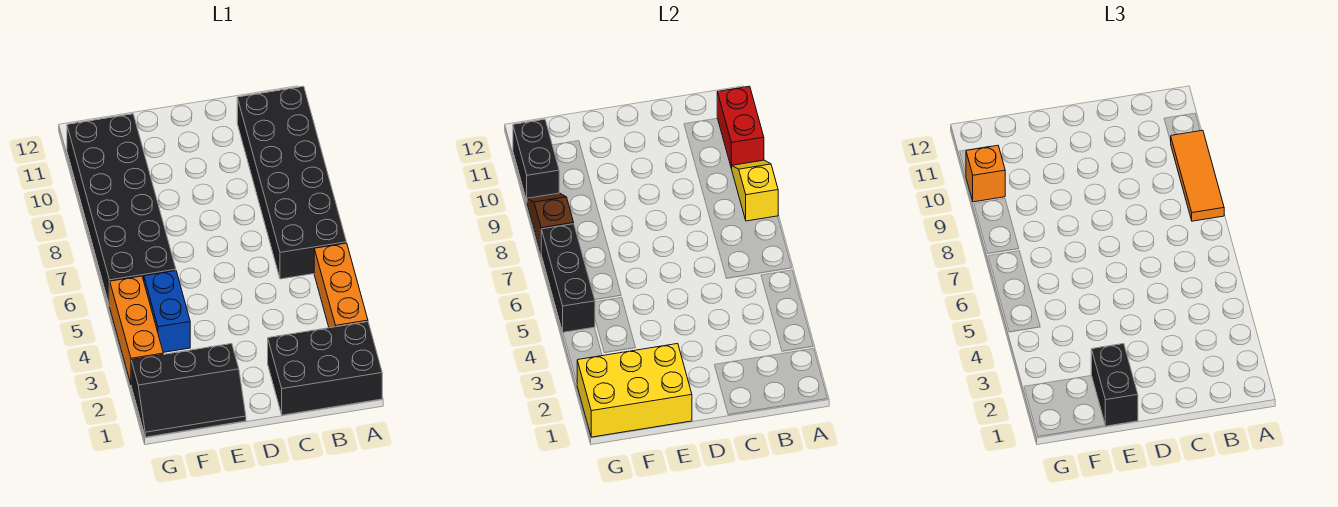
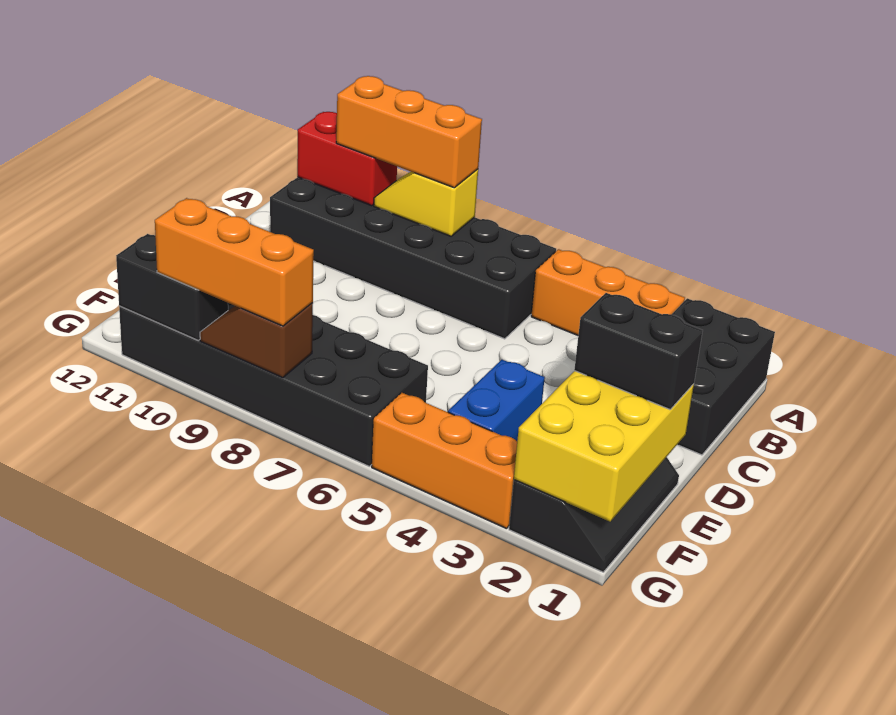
orange 1x3 tile [1171,130,1224,221] -> orange 1x3 brick [336,76,482,188]
blue 1x2 brick [144,271,190,352] -> blue 1x2 brick turned to [448,360,545,441]
black 1x3 brick [541,224,595,332] -> none
orange 1x1 brick [966,145,1005,202] -> orange 1x3 brick [155,198,314,326]

